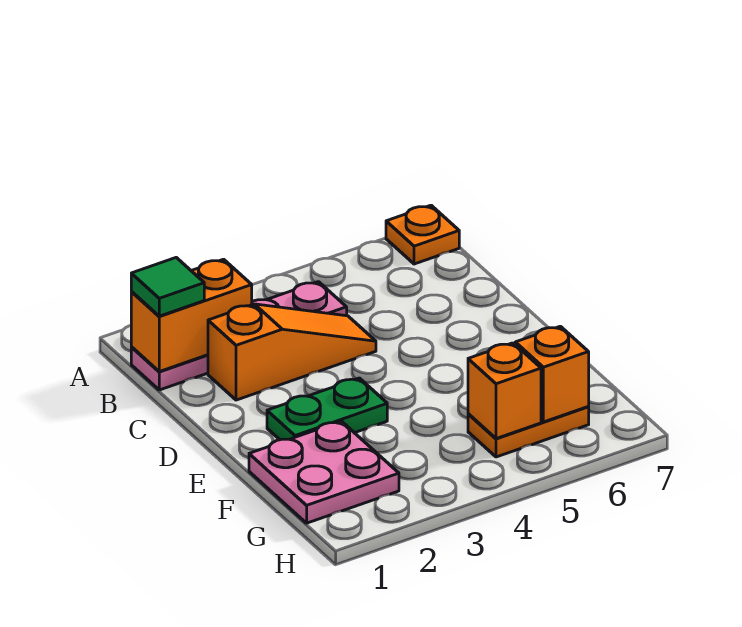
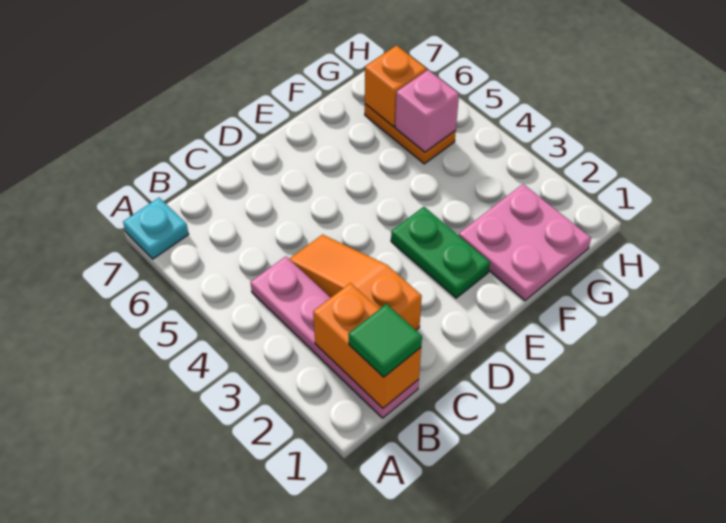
orange 1x1 plate [386,205,459,264] -> cyan 1x1 plate [123,198,189,259]
orange 1x1 brick [468,343,541,439] -> pink 1x1 brick [395,70,459,152]

